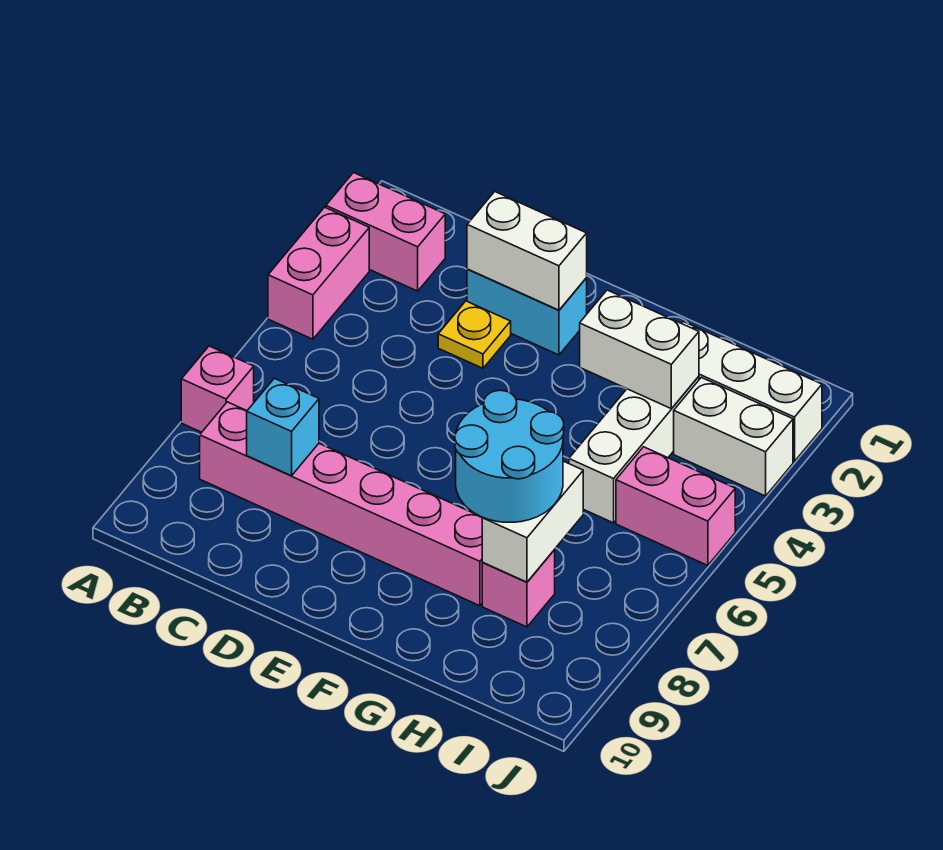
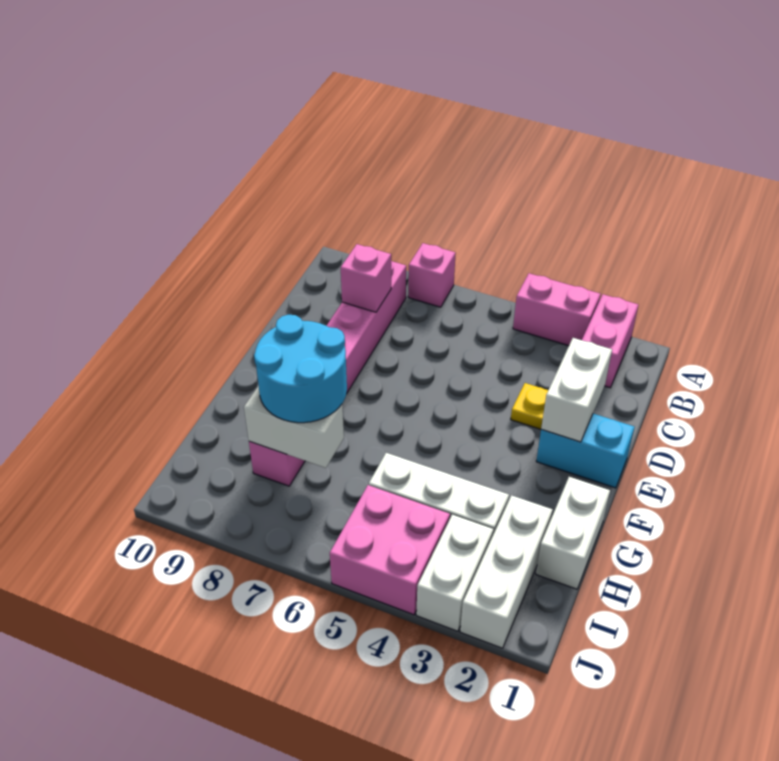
cyan 1x1 brick [247,378,319,476] -> pink 1x1 brick [341,244,391,312]
cyan 1x2 brick [467,269,587,355] -> cyan 1x2 brick turned to [536,414,634,488]
white 1x2 brick [580,290,699,409] -> white 1x2 brick moved to [536,477,610,589]
pink 1x2 brick [616,447,735,565] -> pink 2x2 brick [330,485,450,615]

